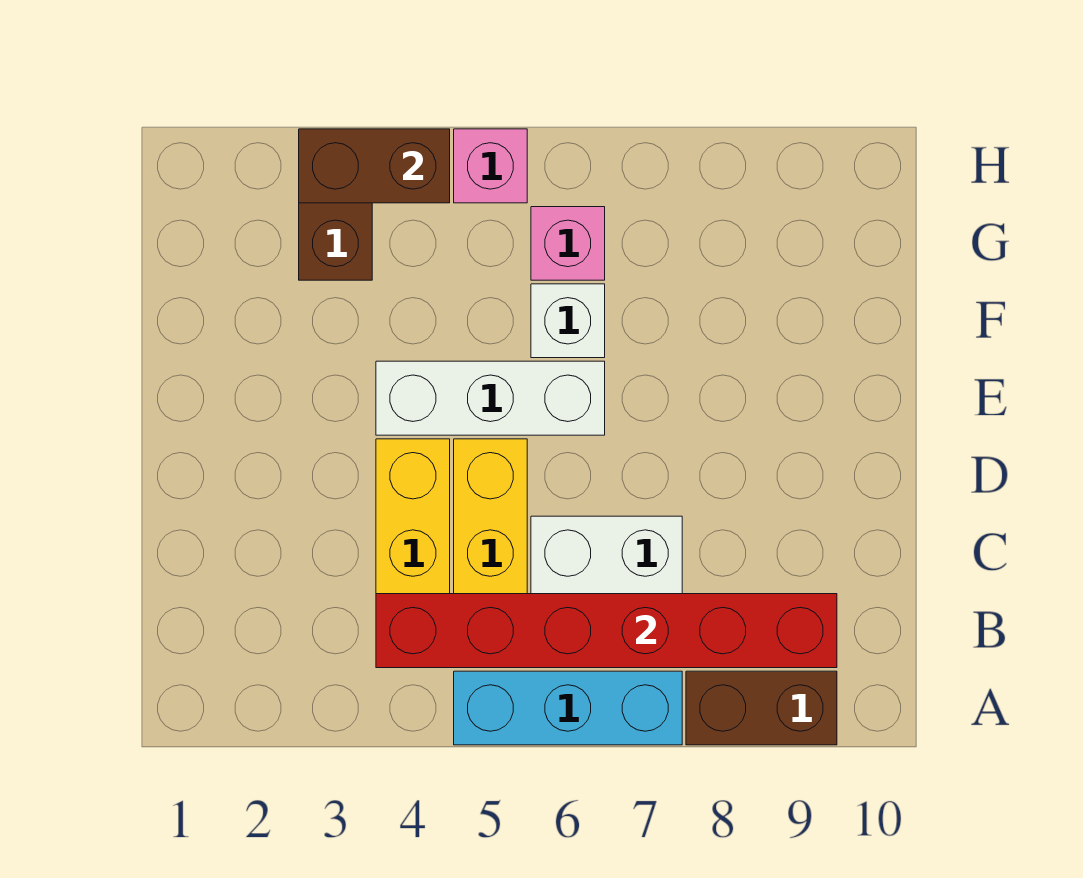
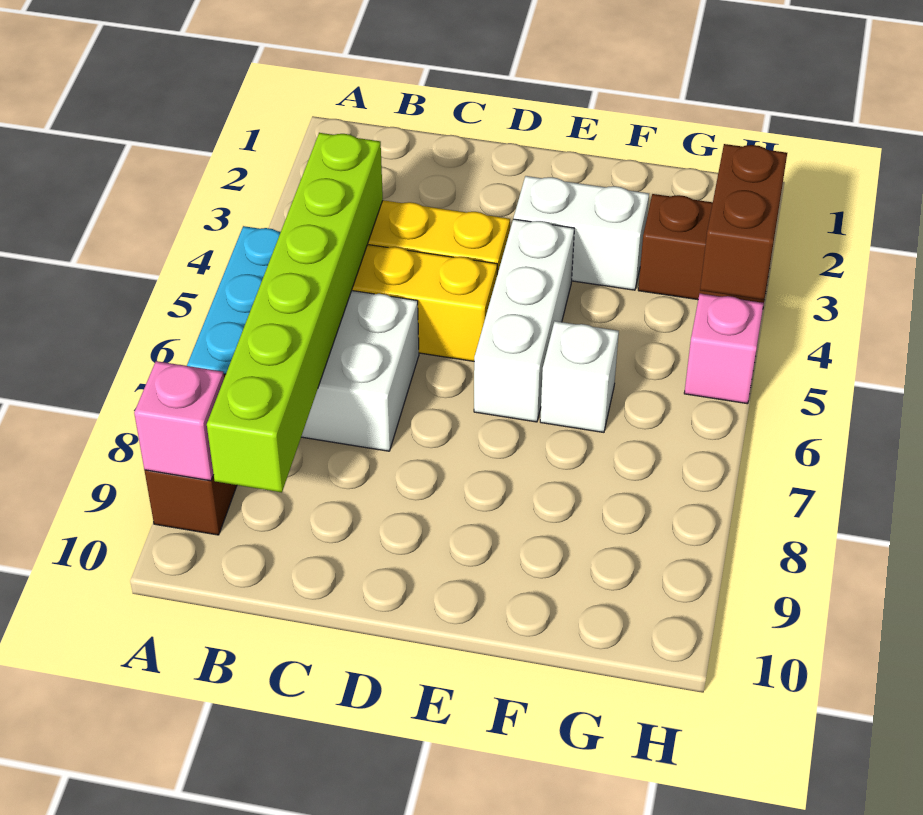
red 1x6 brick [376,594,837,668] -> lime 1x6 brick [207,133,383,492]
none -> white 1x2 brick [514,176,649,290]
pink 1x1 brick [531,207,605,280] -> pink 1x1 brick moved to [134,361,224,481]

